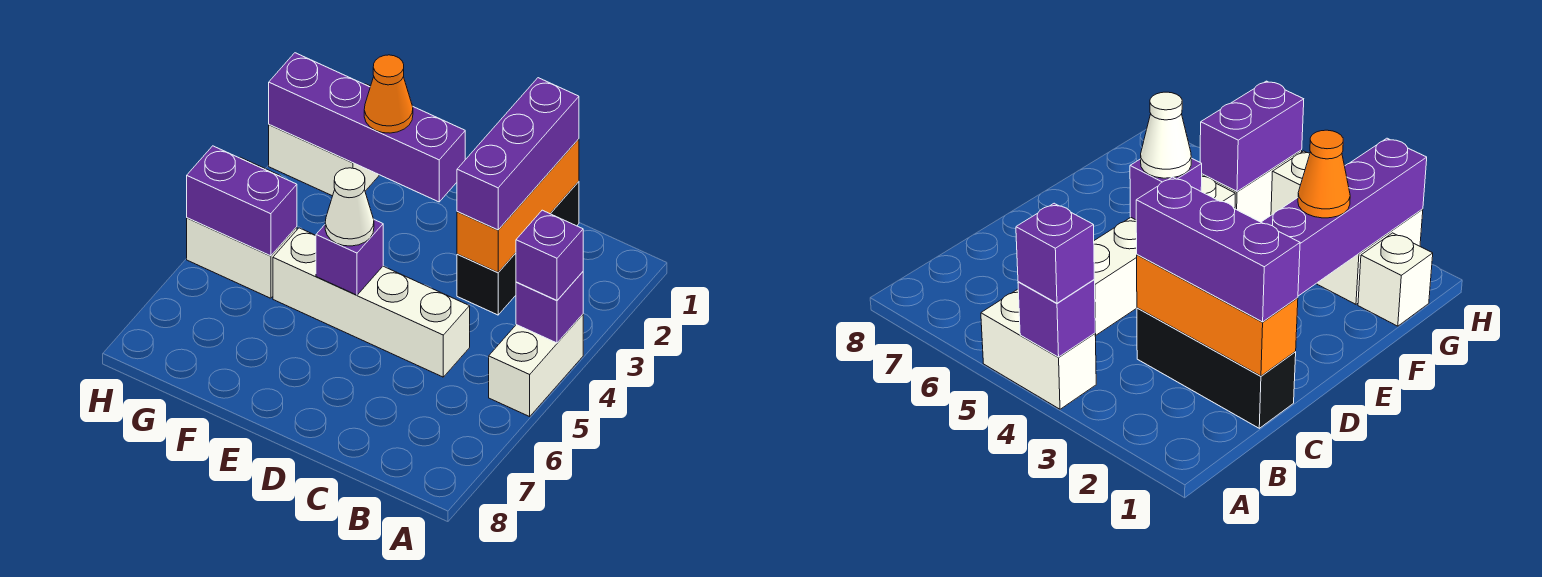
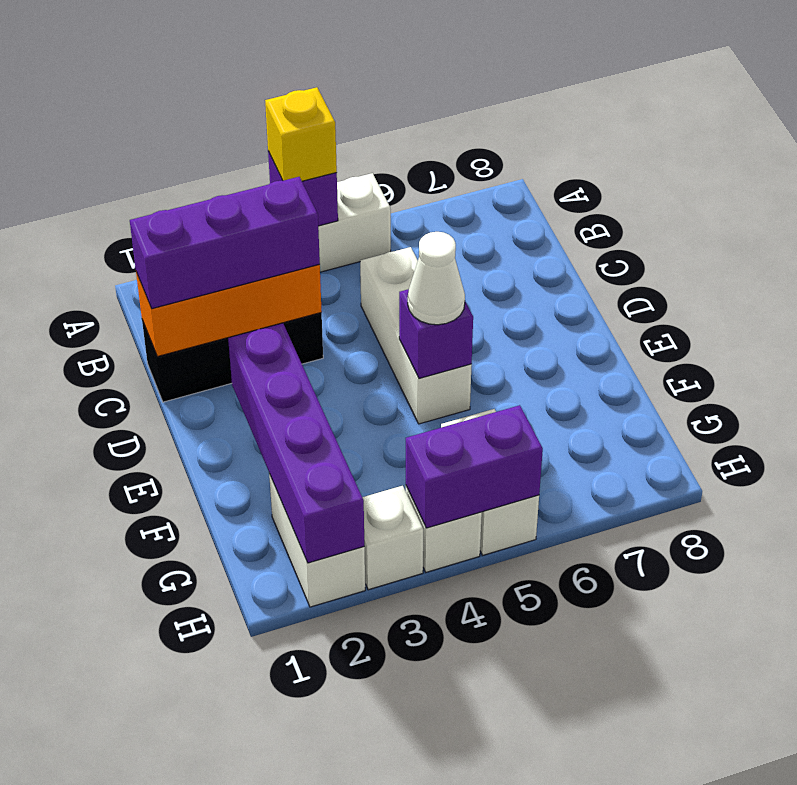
purple 1x1 brick [516,210,583,301] -> yellow 1x1 brick [265,87,337,181]
white 1x4 brick [273,228,470,377] -> white 1x3 brick [360,247,472,424]
orange 1x1 cone [364,55,413,133] -> none
white 1x1 brick [1358,233,1433,326] -> white 1x1 brick moved to [362,486,423,590]
purple 1x2 brick [187,146,297,256] -> purple 1x2 brick turned to [406,405,543,528]

